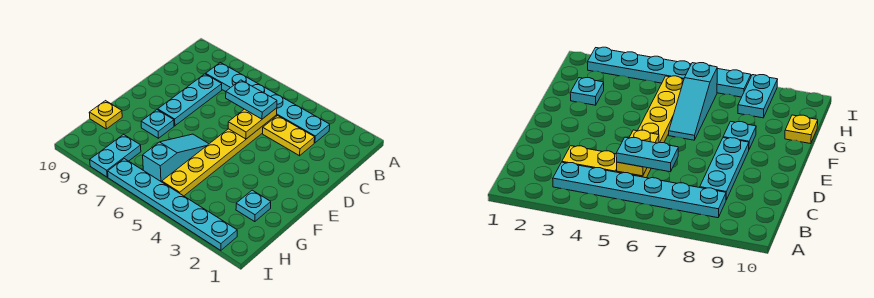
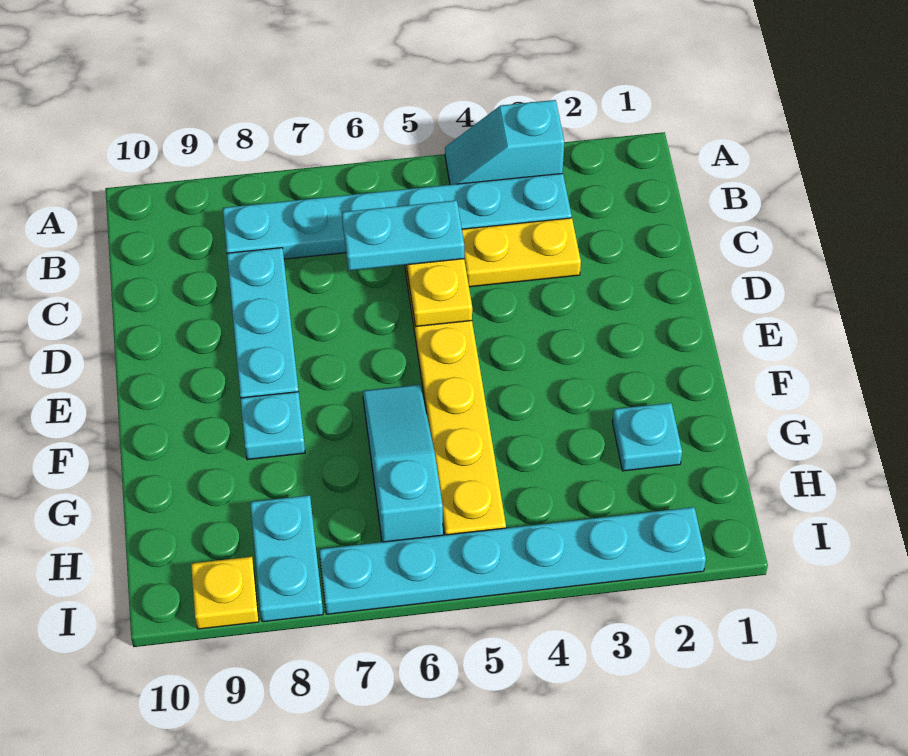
none -> cyan 1x2 slope [445,100,564,185]
yellow 1x1 plate [89,101,122,129] -> yellow 1x1 plate moved to [191,557,259,629]

